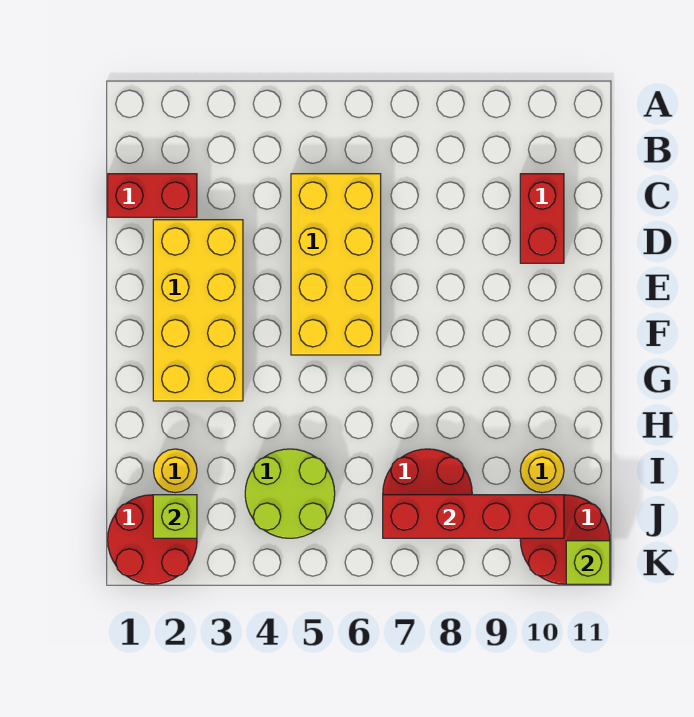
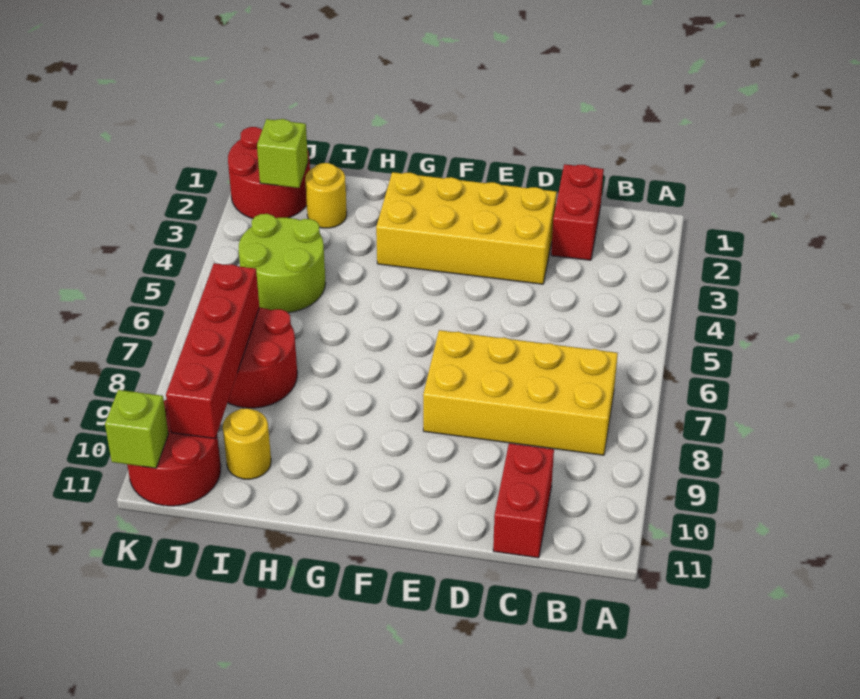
yellow 2x4 brick [291,174,381,355] -> yellow 2x4 brick moved to [423,330,618,455]
red 1x2 brick [520,174,564,263] -> red 1x2 brick turned to [493,443,554,558]

